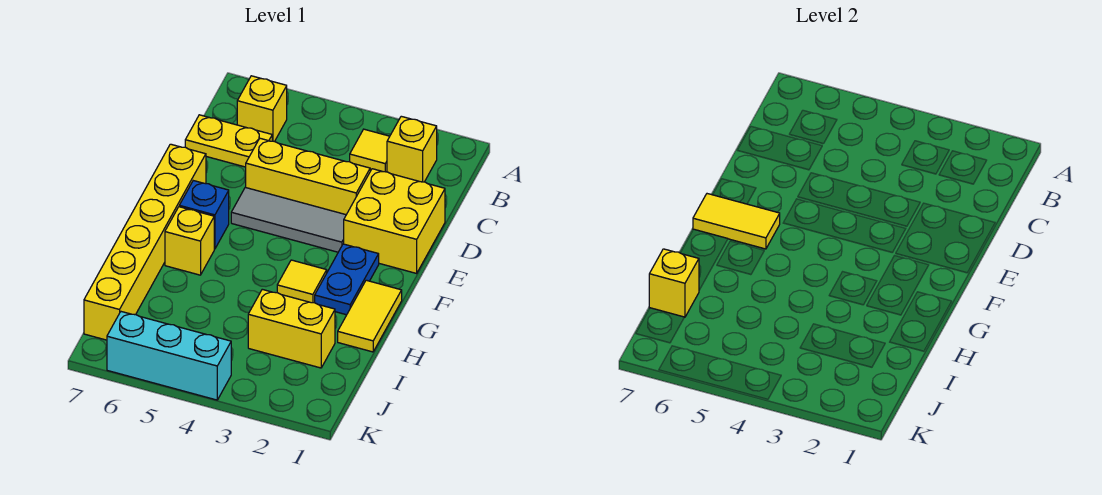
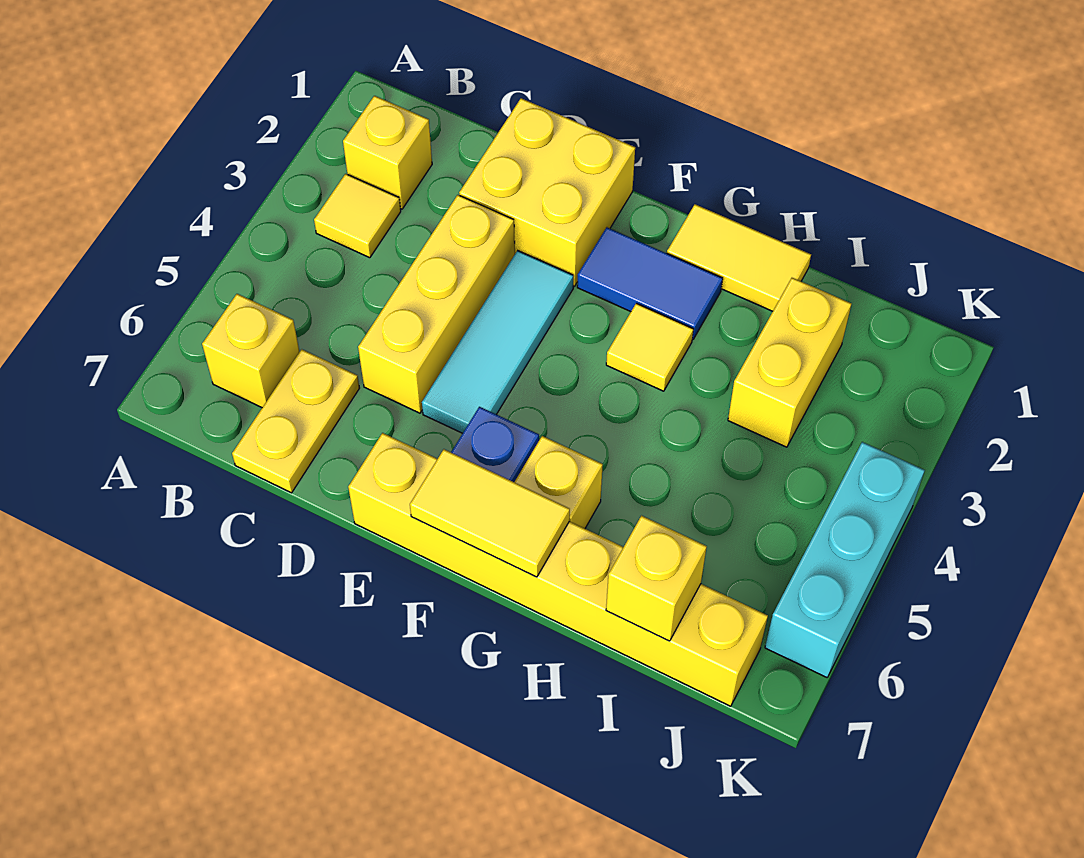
grey 1x3 tile [231,187,346,252] -> cyan 1x3 tile [422,250,573,433]
blue 1x2 plate [315,244,379,315] -> blue 1x2 tile [577,227,723,339]
yellow 1x2 tile [693,194,780,249] -> yellow 1x2 tile turned to [410,449,570,577]

